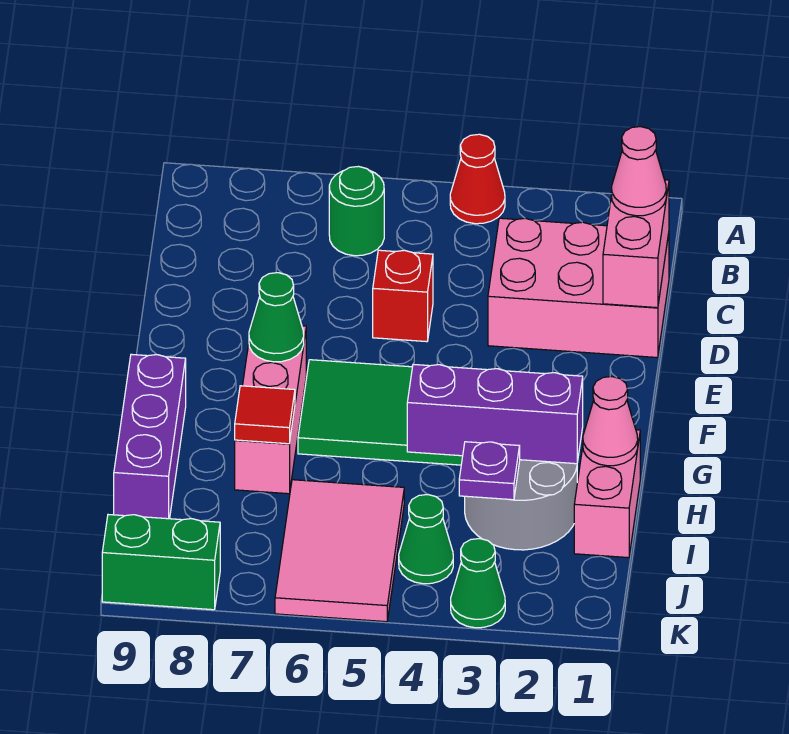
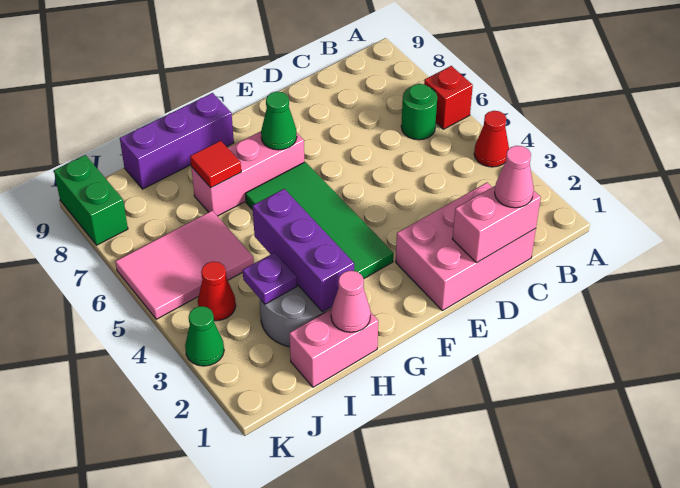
pink 2x3 brick [488,218,669,358] -> pink 2x3 brick turned to [396,183,536,311]
red 1x1 brick [373,250,433,342] -> red 1x1 brick moved to [424,66,473,129]
green 1x1 cone [399,495,453,584] -> red 1x1 cone [198,262,236,321]

